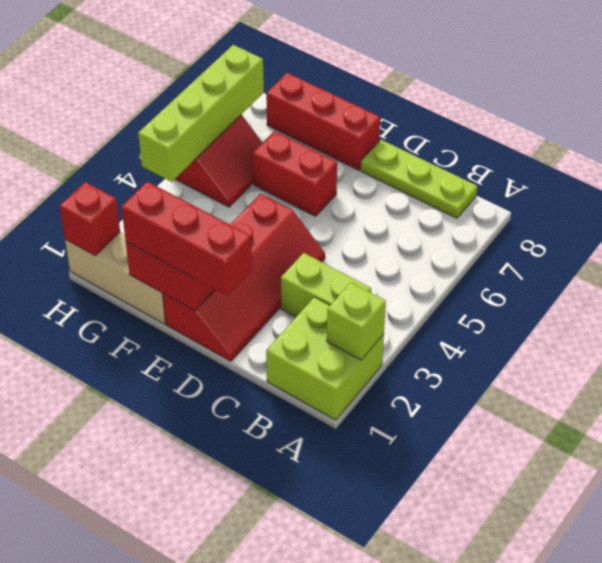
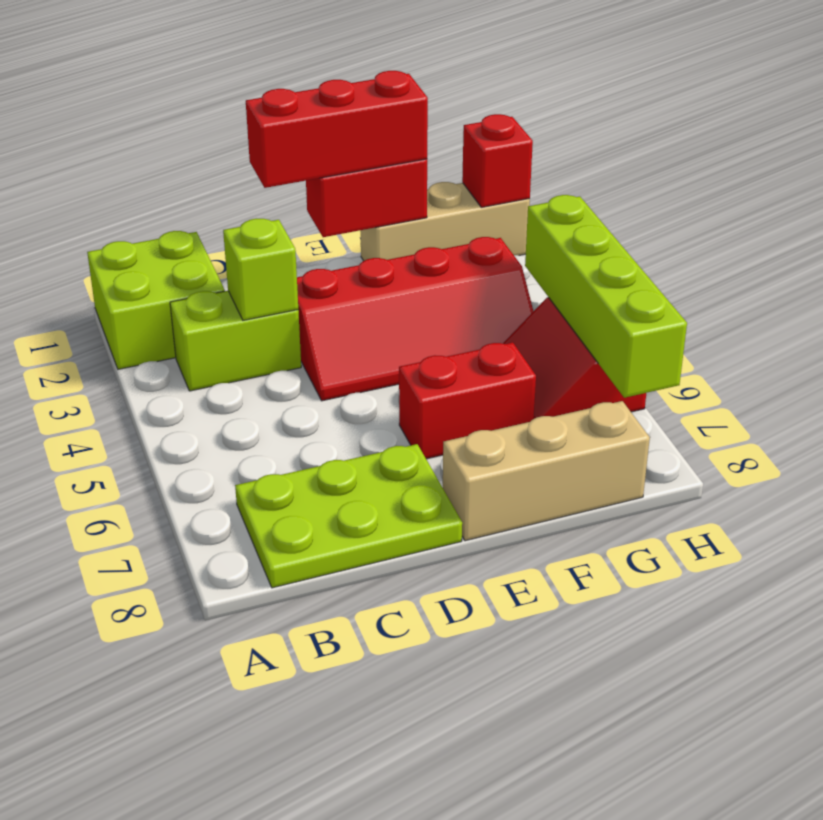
lime 1x1 brick [327,283,386,360] -> lime 1x1 brick moved to [223,219,298,320]
lime 1x3 plate [360,140,477,218] -> lime 2x3 plate [235,444,462,588]
red 2x4 slope [163,194,325,361] -> red 2x4 slope turned to [297,237,533,401]
red 1x3 brick [266,73,380,170] -> tan 1x3 brick [443,401,650,541]

